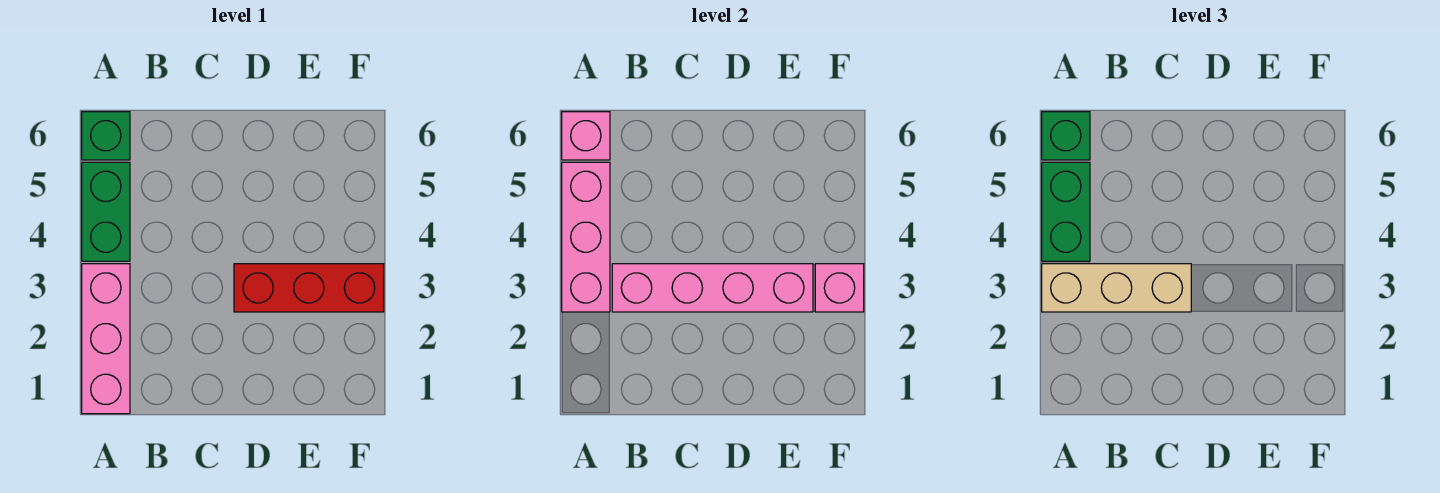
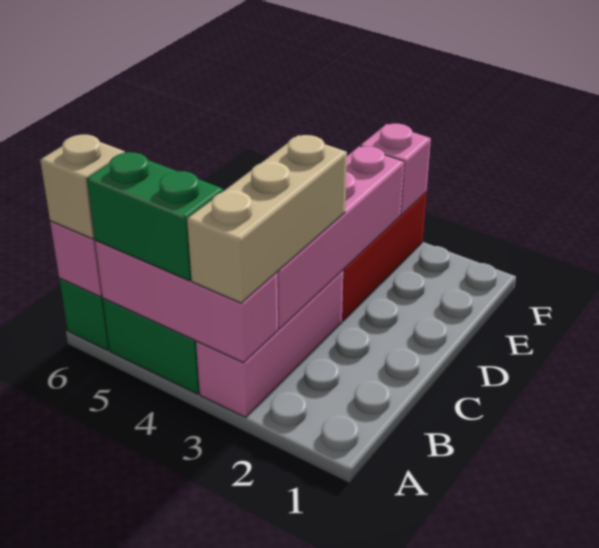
pink 1x3 brick [82,264,130,414] -> pink 1x3 brick turned to [196,270,343,417]
green 1x1 brick [1042,112,1090,160] -> tan 1x1 brick [40,135,125,239]

